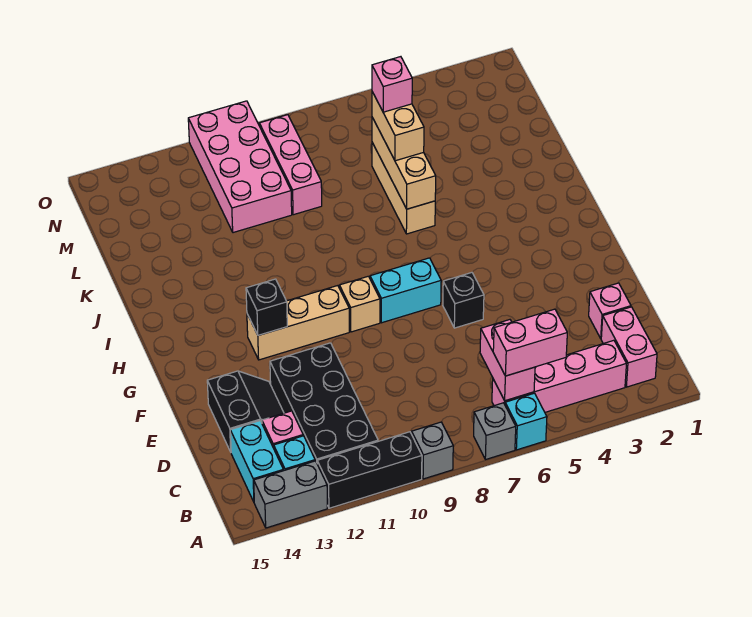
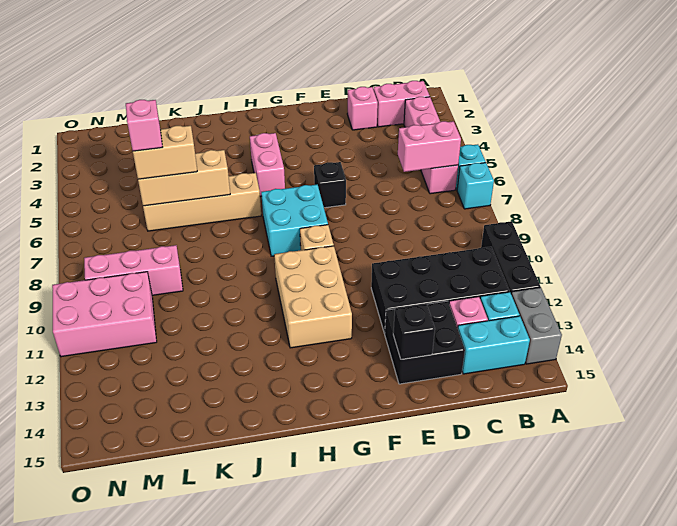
grey 1x1 brick [474,403,516,460] -> cyan 1x1 brick [457,163,494,209]
grey 1x1 brick [412,422,453,479] -> none
pink 1x2 brick [493,309,567,376] -> pink 1x2 brick moved to [250,133,285,197]
black 2x2 slope [207,371,284,452] -> black 2x2 brick [385,301,465,384]
cyan 1x2 brick [370,258,441,323] -> cyan 2x2 brick [261,185,328,256]
tan 1x3 brick [247,286,349,360] -> tan 2x3 brick [274,246,352,348]
black 1x1 brick [246,279,287,335] -> black 1x1 brick moved to [393,304,435,359]
tan 1x3 brick [372,143,435,234] -> tan 1x4 brick [143,173,261,231]
pink 2x4 brick [188,101,292,233] -> pink 2x3 brick [52,272,157,357]

